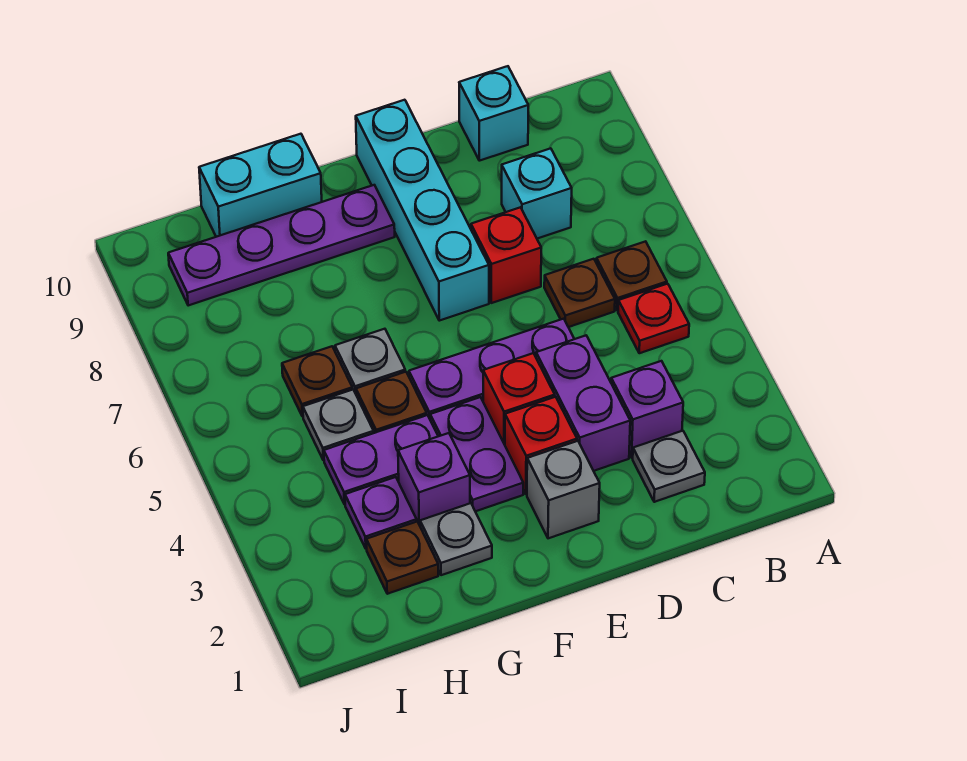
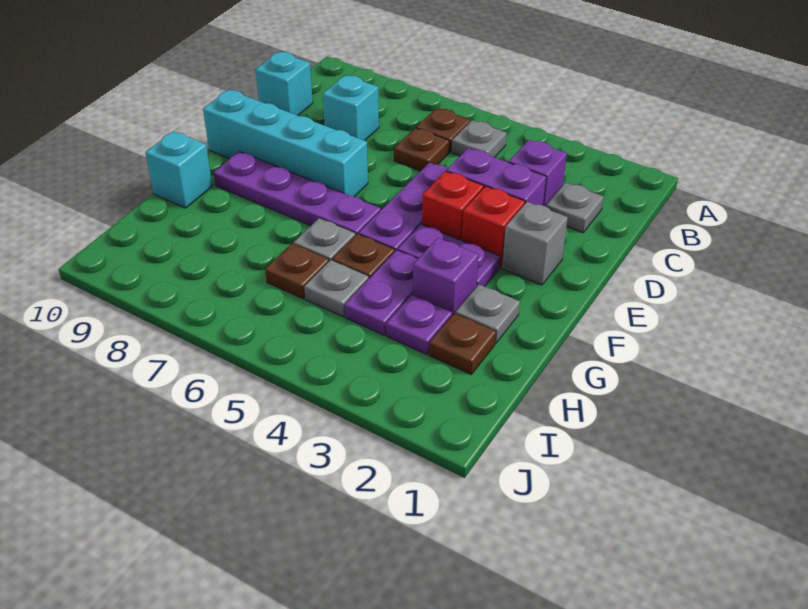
red 1x1 plate [618,284,689,353] -> grey 1x1 plate [452,120,507,157]
red 1x1 brick [471,207,541,303] -> none
purple 1x4 plate [168,185,395,306] -> purple 1x4 plate turned to [214,152,381,235]
cyan 1x2 brick [199,134,322,237] -> cyan 1x1 brick [145,131,212,208]

